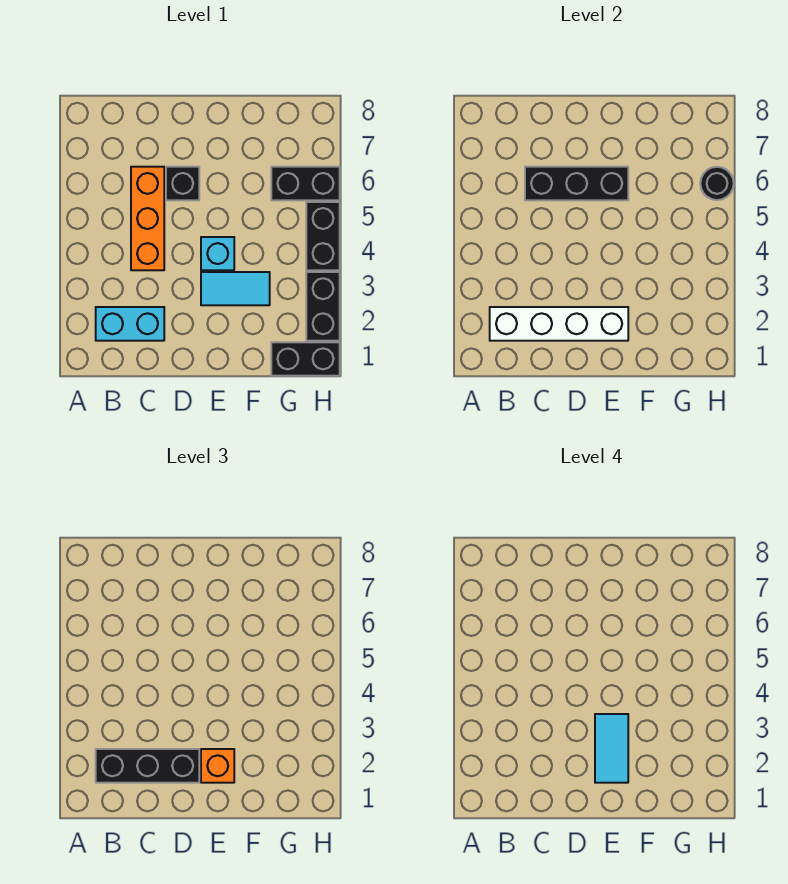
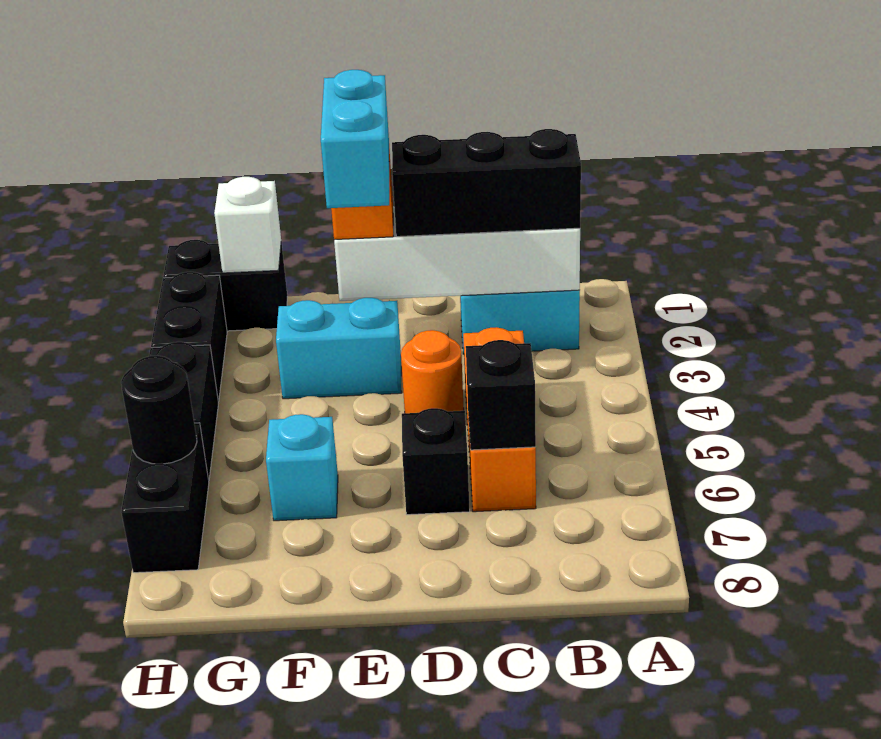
black 1x3 brick [525,167,628,200] -> black 1x1 brick [466,340,536,450]
none -> orange 1x1 round brick [401,330,464,413]
cyan 1x2 tile [595,714,628,783] -> cyan 1x2 brick [321,70,389,208]
cyan 1x2 tile [201,272,270,305] -> cyan 1x2 brick [276,298,402,399]
cyan 1x1 brick [201,237,234,270] -> cyan 1x1 brick moved to [266,414,338,521]
none -> white 1x1 brick [214,177,281,273]
black 1x2 brick [271,167,340,200] -> black 1x2 brick turned to [121,423,209,573]

